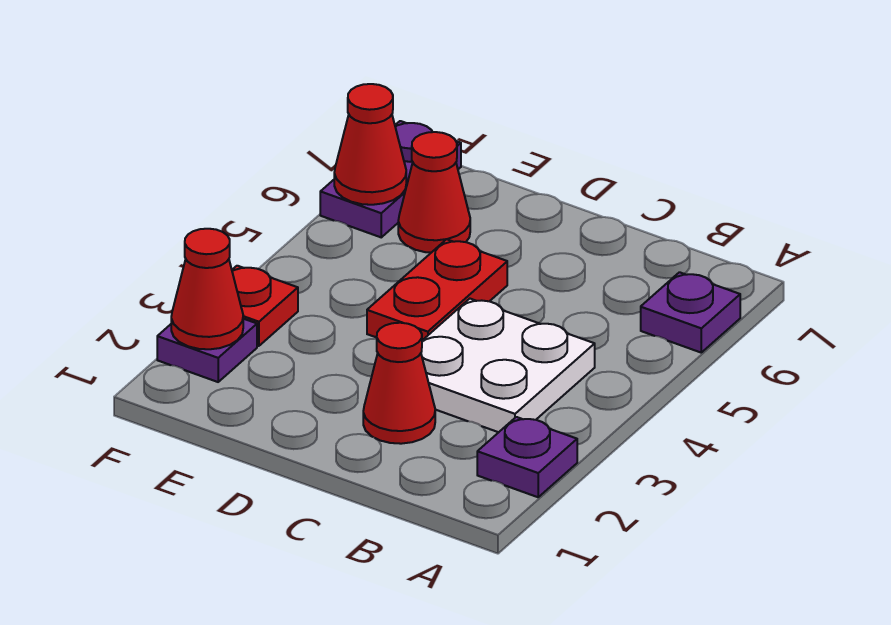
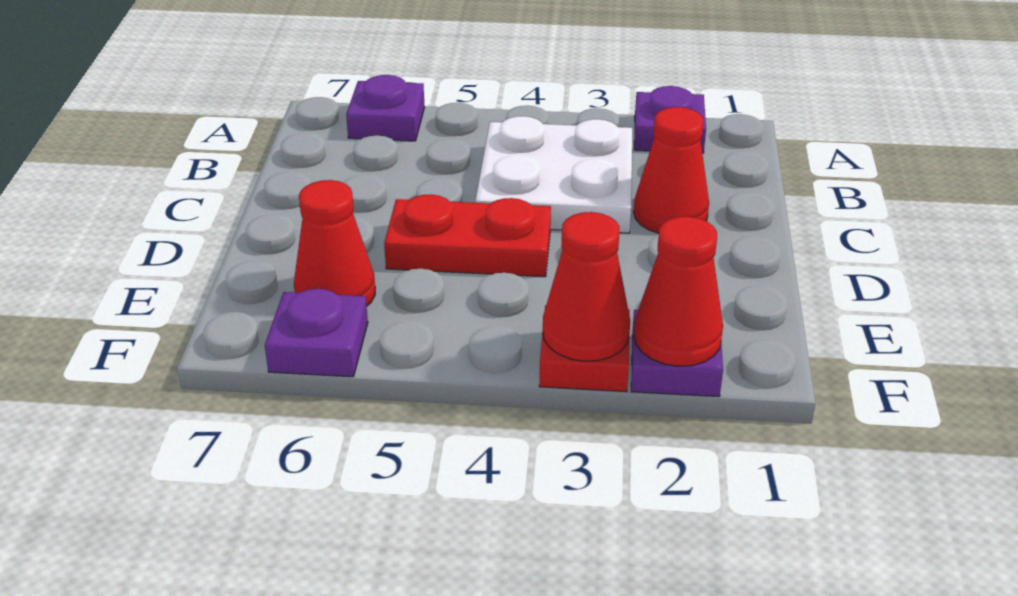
purple 1x2 plate [320,121,461,237] -> purple 1x1 plate [265,289,368,377]
red 1x1 cone [334,84,406,205] -> red 1x1 cone moved to [543,212,630,361]

